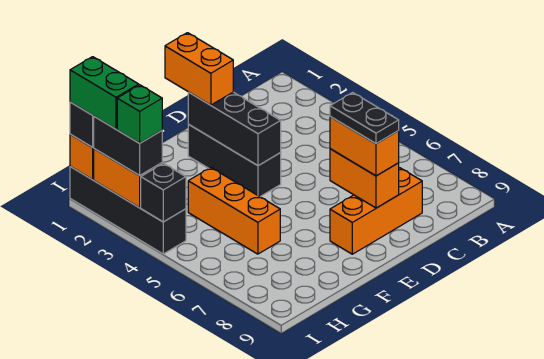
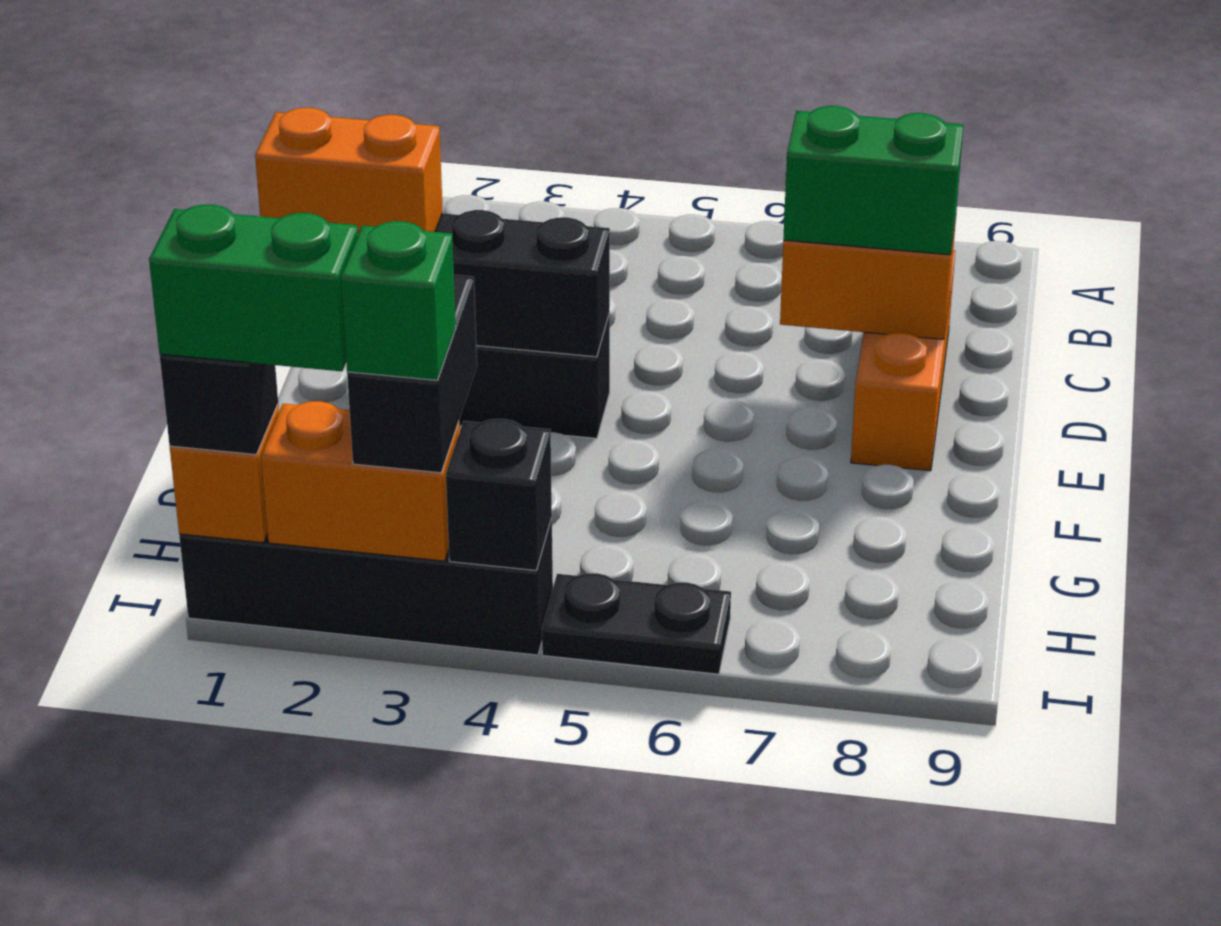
orange 1x2 brick [330,117,399,176] -> green 1x2 brick [783,106,963,255]
black 1x2 plate [330,93,399,144] -> black 1x2 plate moved to [542,573,731,674]
orange 1x3 brick [188,168,280,254] -> none
black 1x2 brick [94,117,162,176] -> black 1x2 brick turned to [347,275,477,473]

